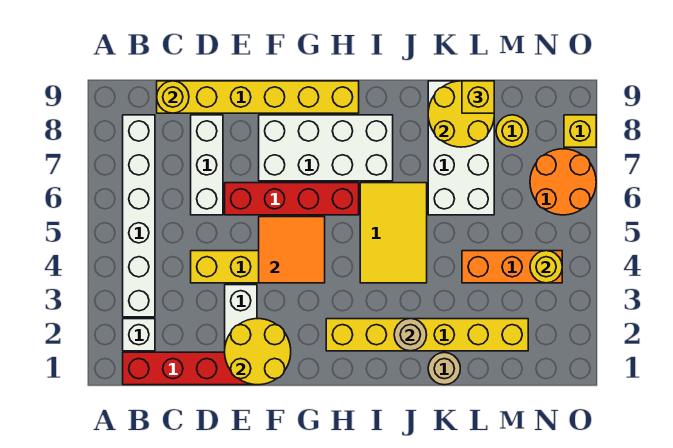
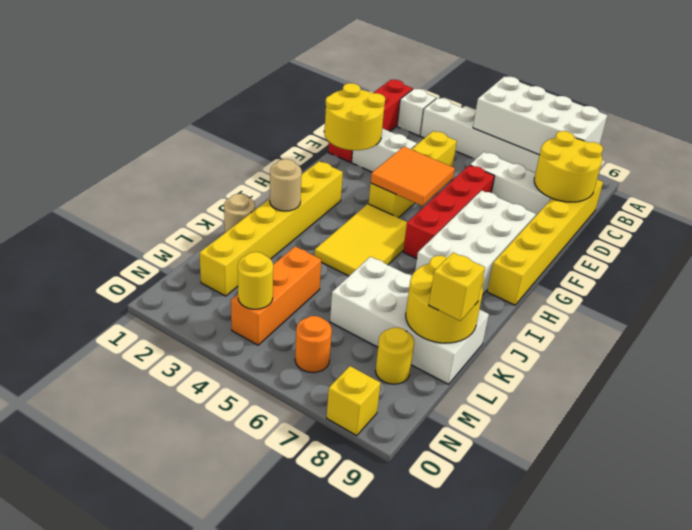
none -> white 2x4 brick [473,76,607,155]
yellow 1x1 round brick [157,81,189,113] -> yellow 2x2 round brick [534,131,603,202]
yellow 2x3 tile [360,183,427,283] -> yellow 2x3 tile turned to [315,204,407,276]
orange 2x2 round brick [530,149,596,215] -> orange 1x1 round brick [295,316,332,373]

